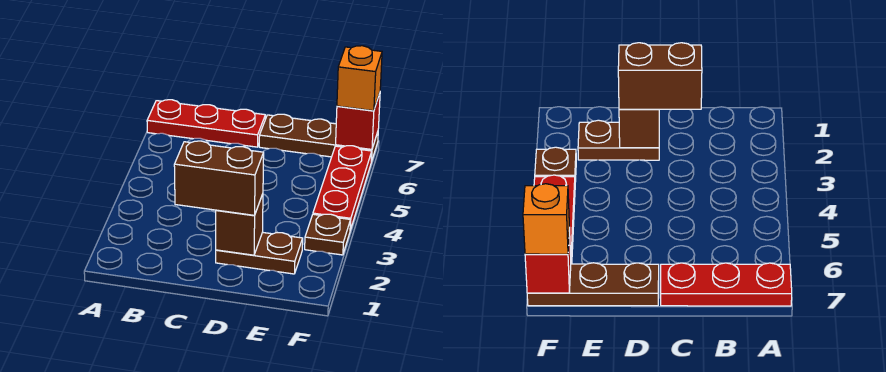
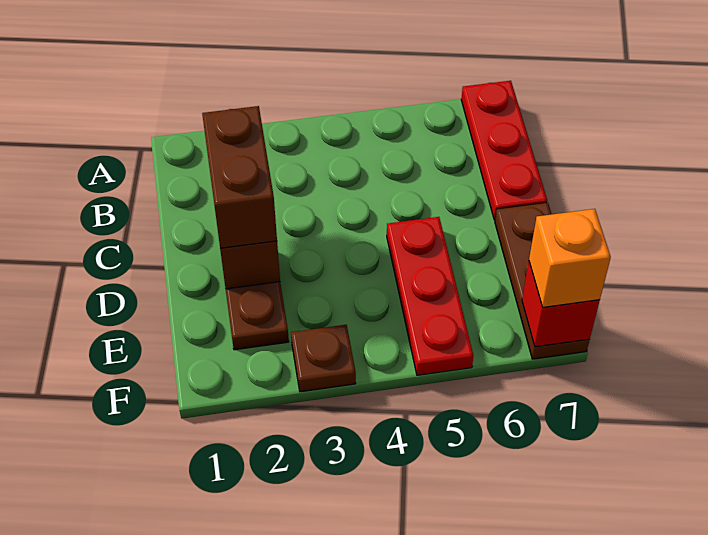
red 1x3 plate [313,146,372,230] -> red 1x3 plate turned to [387,217,473,375]

